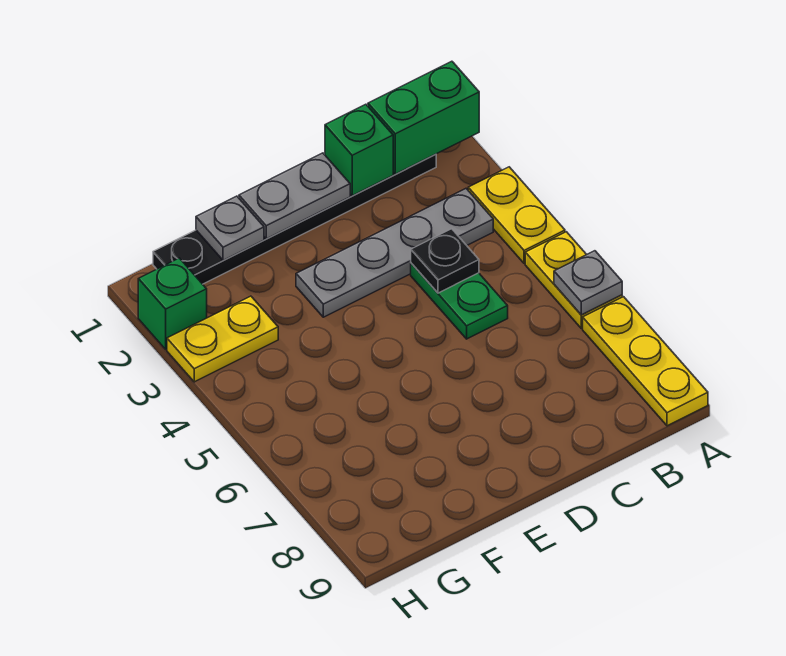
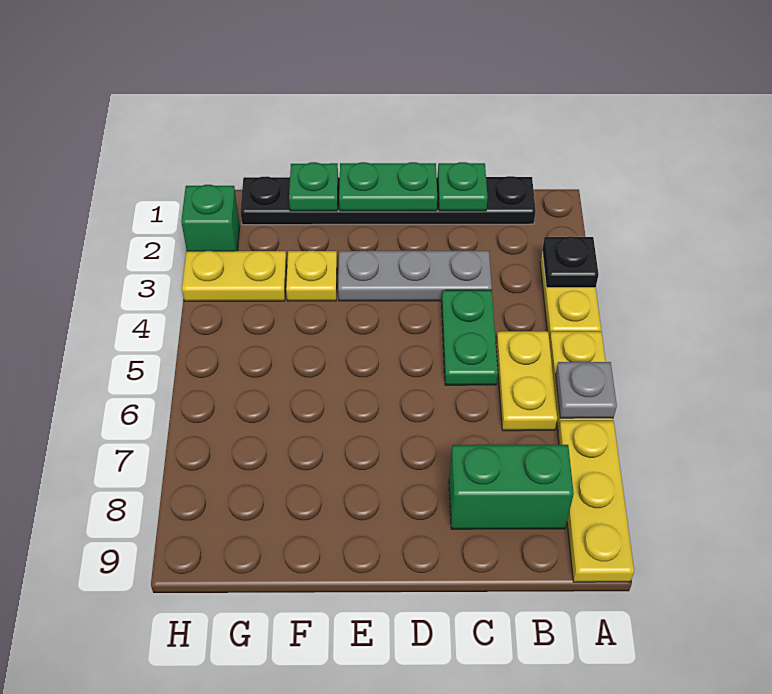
green 1x2 brick [368,61,479,174] -> green 1x2 brick moved to [449,445,574,529]
grey 1x4 plate [296,189,493,317] -> grey 1x3 plate [338,251,492,301]
none -> yellow 1x2 plate [496,331,557,431]
green 1x1 brick [325,104,393,196] -> green 1x1 plate [438,162,488,211]
black 1x1 plate [411,229,479,293] -> black 1x1 plate moved to [542,237,599,288]
grey 1x2 plate [239,153,350,239] -> green 1x2 plate [339,162,437,211]
grey 1x1 plate [196,196,264,261] -> green 1x1 plate [289,162,338,211]
none -> yellow 1x1 plate [286,251,337,301]

